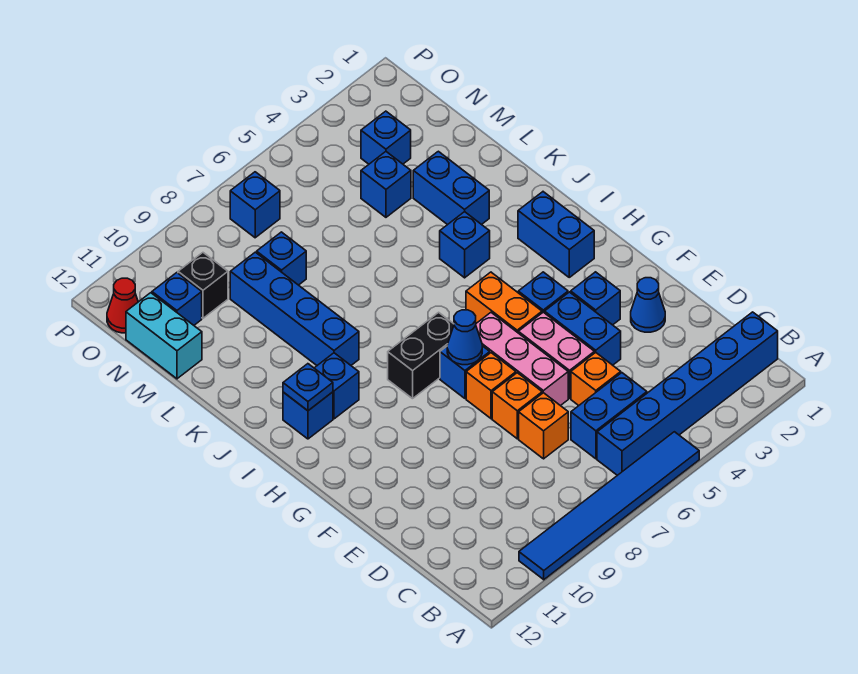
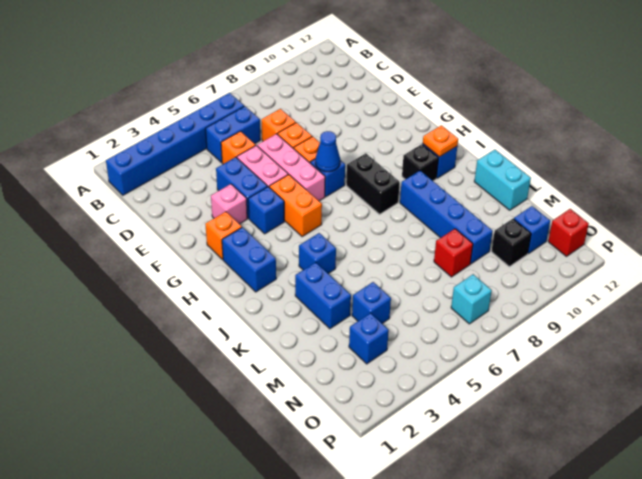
blue 1x6 tile [519,432,699,580] -> none
blue 1x1 cone [631,278,665,332] -> none
blue 1x1 brick [571,272,620,325] -> pink 1x1 brick [211,184,247,224]
none -> orange 1x1 brick [205,212,242,259]
black 1x2 brick [388,312,454,399] -> black 1x2 brick turned to [346,153,400,214]
blue 1x1 brick [315,353,359,419] -> black 1x1 brick [402,144,438,181]
blue 1x1 plate [283,364,333,411] -> orange 1x1 plate [423,125,458,157]
blue 1x1 brick [257,232,306,285] -> red 1x1 brick [434,229,473,277]
cyan 1x2 brick [126,293,202,379] -> cyan 1x2 brick moved to [474,150,531,210]
blue 1x1 brick [230,172,280,238] -> cyan 1x1 brick [451,274,492,324]
red 1x1 cone [107,278,138,333] -> red 1x1 brick [548,209,589,256]

